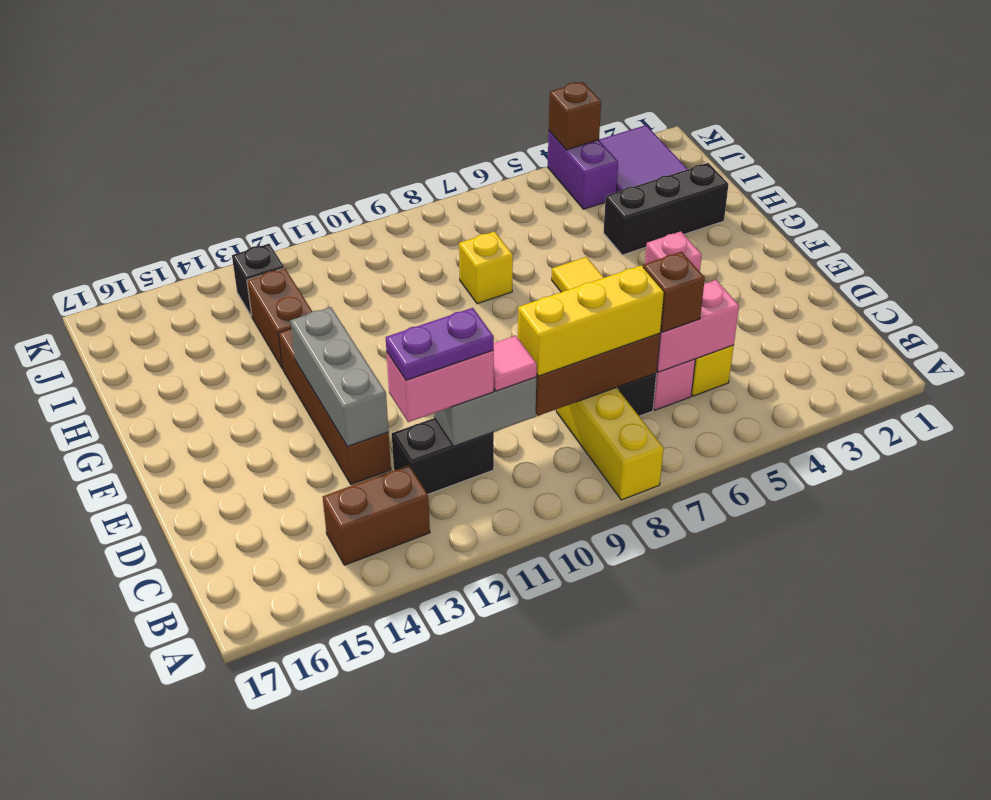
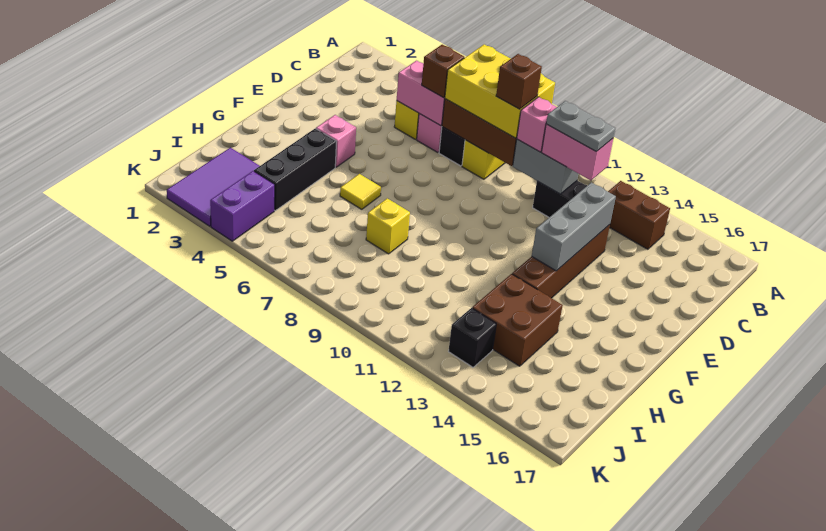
yellow 1x3 brick [518,265,664,376] -> yellow 2x3 brick [445,44,555,138]
pink 1x1 tile [493,336,537,391] -> pink 1x1 brick [517,97,556,152]
purple 1x2 plate [386,308,494,380] -> grey 1x2 plate [546,101,615,152]
black 1x3 brick [604,163,729,255] -> black 1x3 brick turned to [254,128,337,211]
brown 1x2 brick [247,268,312,369] -> brown 2x2 brick [472,274,563,366]
brown 1x1 brick [549,82,601,150] -> brown 1x1 brick moved to [496,54,542,109]

